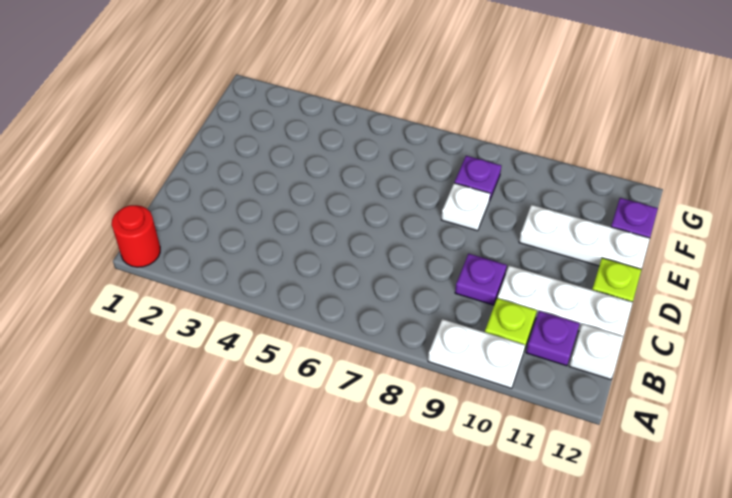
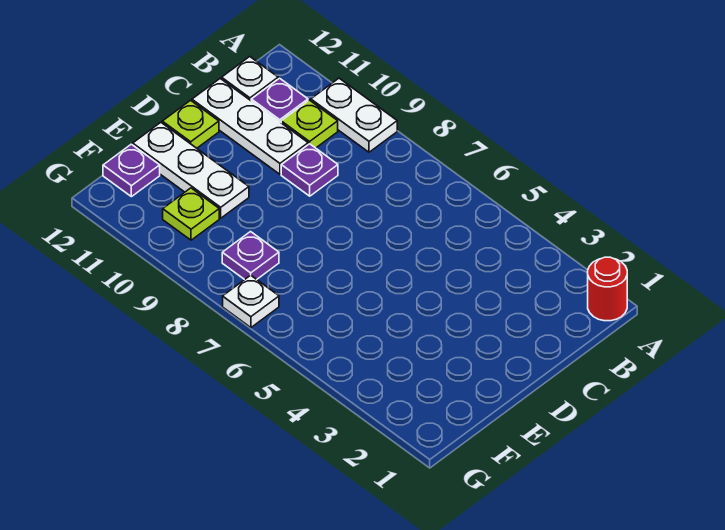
white 1x1 plate [441,183,490,231] -> white 1x1 plate moved to [223,275,279,328]
none -> lime 1x1 plate [163,188,219,240]

